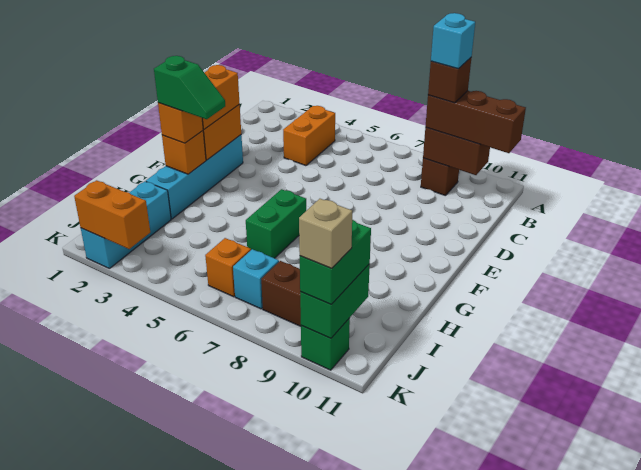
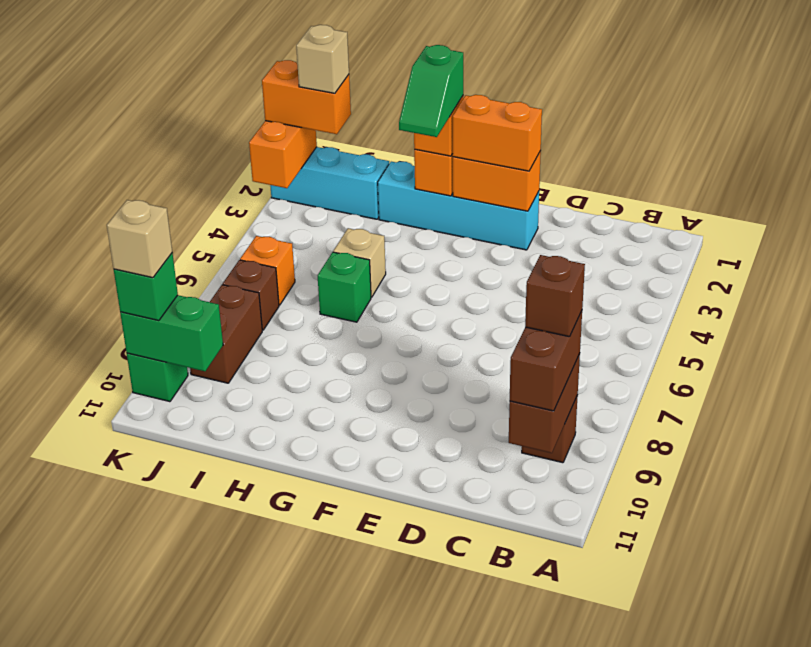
orange 1x2 brick [283,106,335,166] -> orange 1x2 brick moved to [262,60,351,134]
brown 1x3 brick [425,91,526,153] -> brown 1x2 brick [510,311,582,411]
cyan 1x1 brick [431,13,475,69] -> none
green 1x2 brick [246,189,306,258] -> green 1x1 brick [318,252,371,322]
none -> tan 1x1 brick [333,228,386,297]
none -> tan 1x1 brick [296,25,349,93]
cyan 1x1 brick [233,249,279,309] -> brown 1x1 brick [223,260,279,330]
green 1x2 brick [300,220,371,304] -> green 1x1 brick [114,253,178,321]

